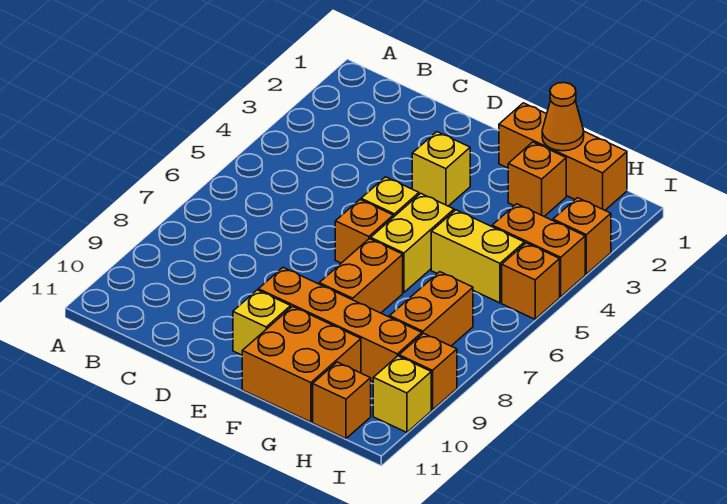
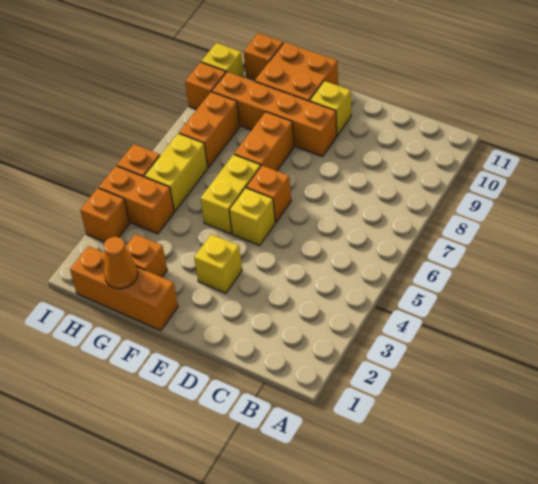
yellow 1x2 brick [431,210,524,303] -> yellow 1x2 brick turned to [144,133,208,211]

